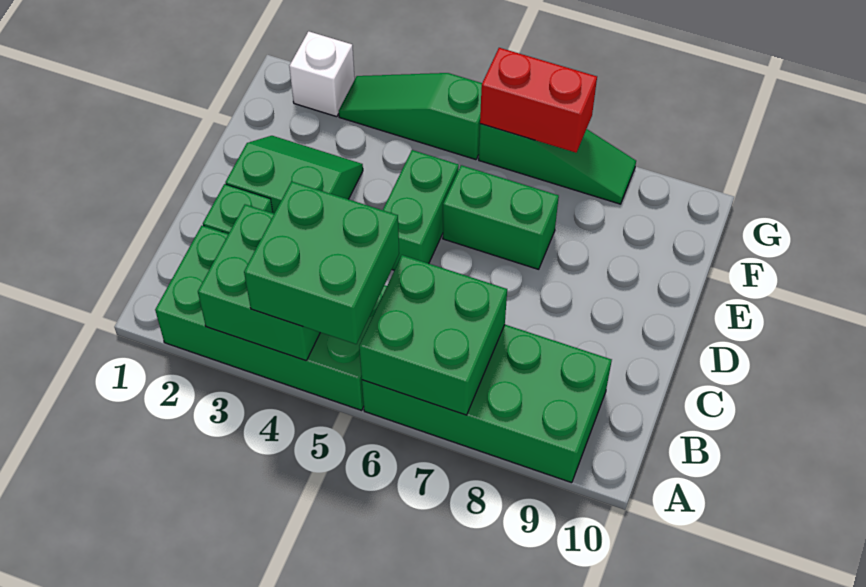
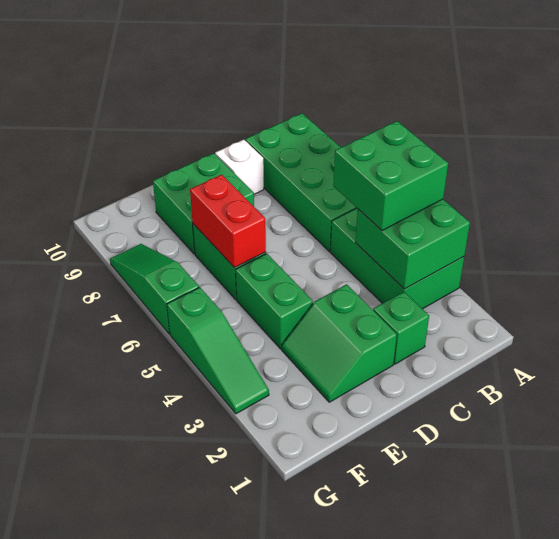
green 2x4 brick [155,226,387,410] -> green 2x3 brick [330,208,464,309]
green 2x2 brick [359,255,507,415] -> green 2x2 brick moved to [153,153,254,254]
green 1x2 brick [383,150,459,270] -> green 1x2 brick turned to [236,254,313,349]
white 1x1 brick [289,31,355,117] -> white 1x1 brick moved to [215,140,264,194]
red 1x2 brick [480,48,597,153] -> red 1x2 brick moved to [190,175,266,268]

